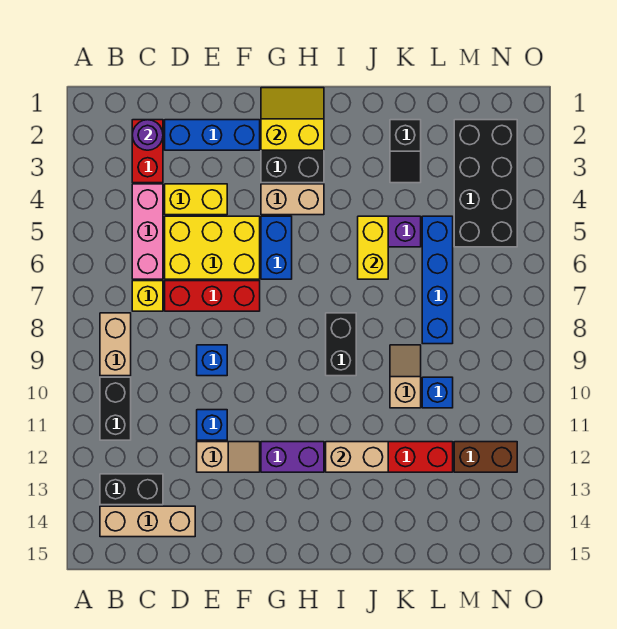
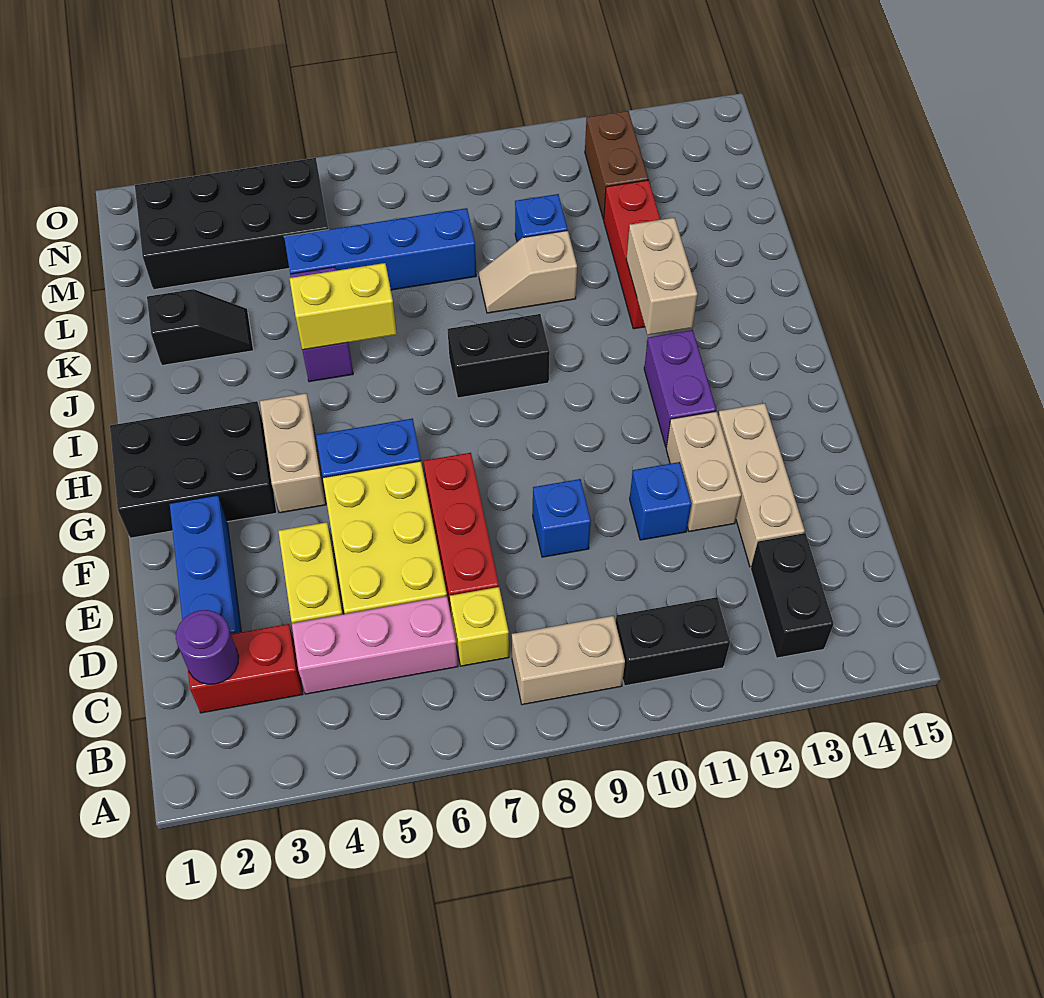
tan 1x3 brick [100,506,195,537] -> tan 1x3 brick moved to [718,403,805,567]
tan 1x2 slope [197,442,260,472] -> tan 1x2 brick [666,411,741,532]
yellow 2x2 slope [261,88,324,150] -> none

